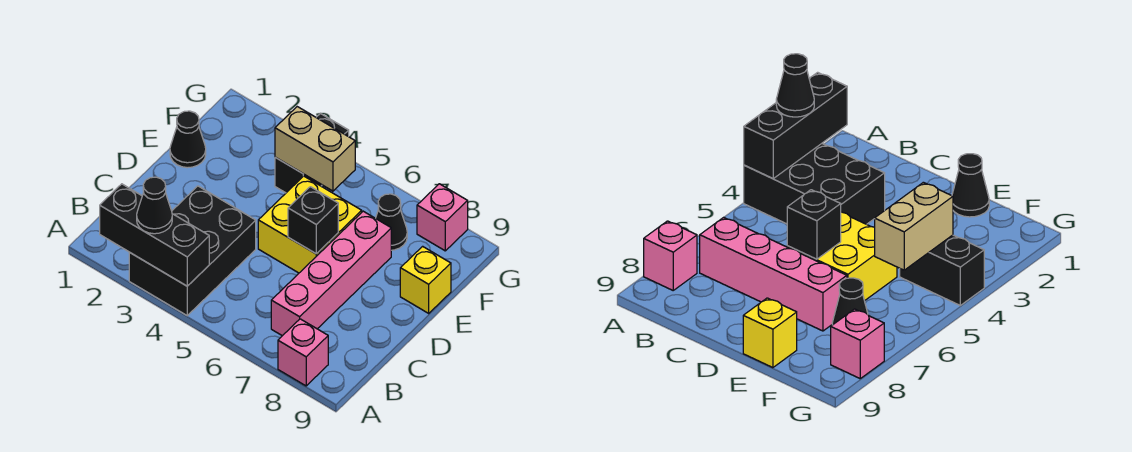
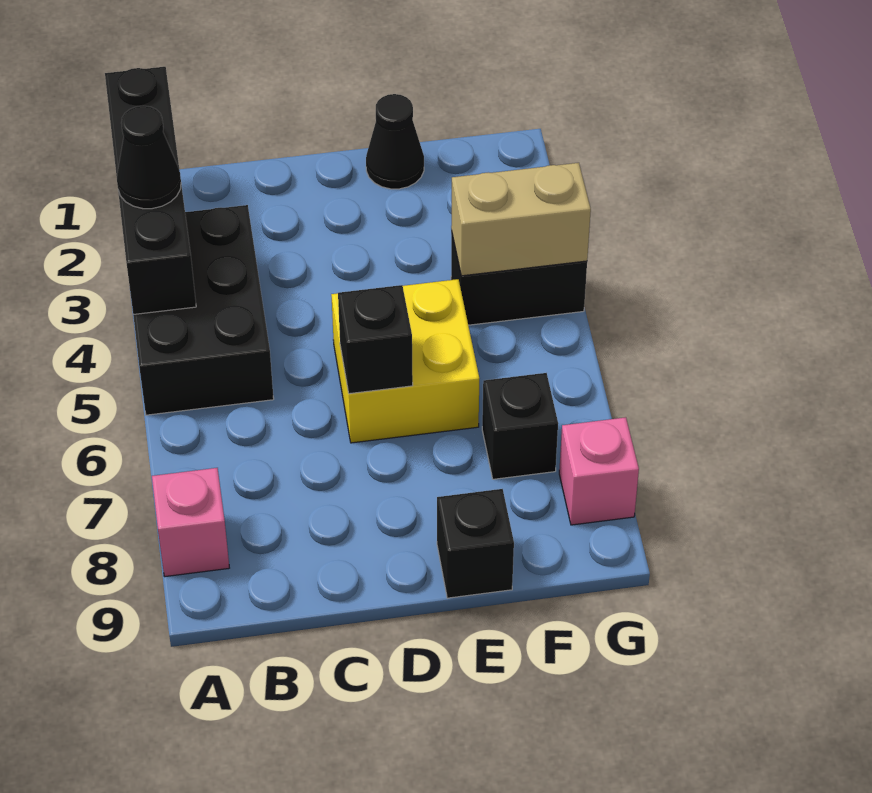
black 1x3 brick [100,184,209,286] -> black 1x4 brick [105,67,196,314]
black 2x3 brick [129,186,256,315] -> black 2x3 brick turned to [133,205,274,415]
pink 1x4 brick [271,211,391,336] -> none
yellow 1x1 brick [400,246,451,313] -> black 1x1 brick [437,489,514,598]
tan 1x2 brick [275,107,355,191] -> tan 1x2 brick turned to [451,163,591,276]
black 1x1 cone [376,194,407,250] -> black 1x1 brick [482,373,558,479]

